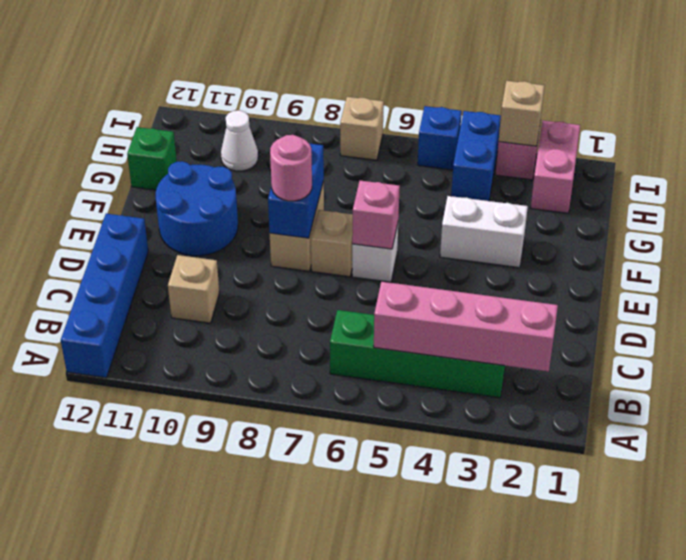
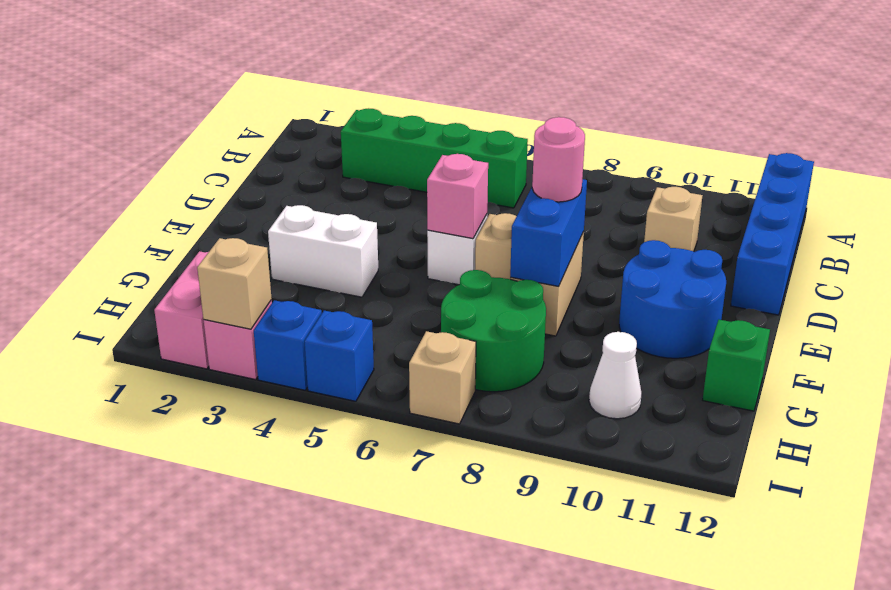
pink 1x4 brick [374,282,558,372] -> none
none -> green 2x2 round brick [441,270,546,392]
blue 1x2 brick [451,111,501,201] -> blue 1x1 brick [254,300,322,390]

